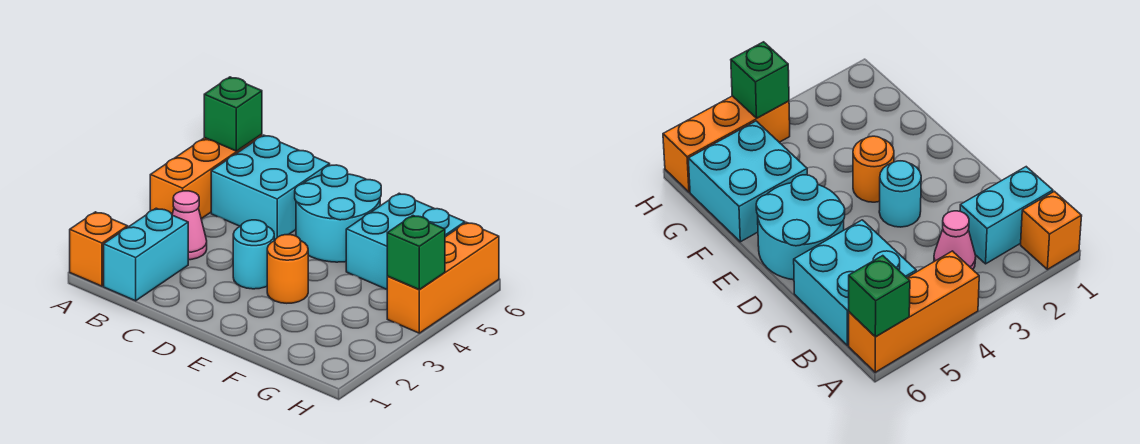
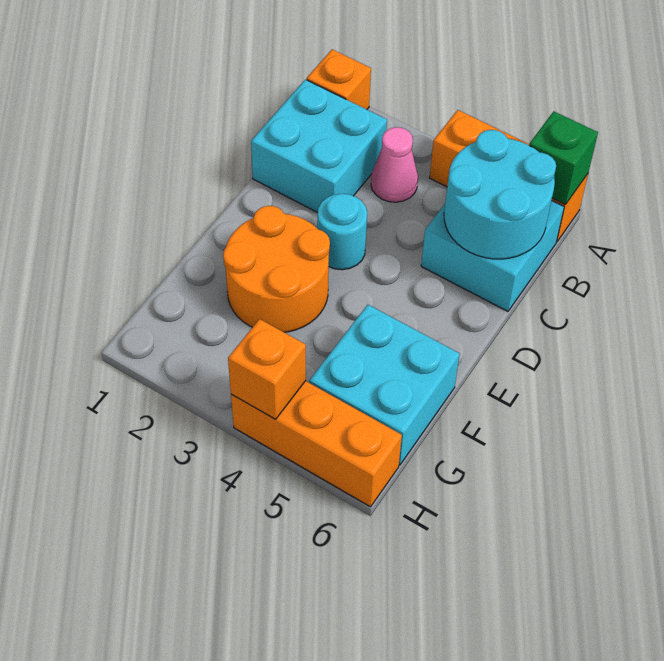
cyan 1x2 brick [104,208,188,301] -> cyan 2x2 brick [251,80,387,213]
cyan 2x2 round brick [295,165,381,262] -> cyan 2x2 round brick moved to [444,130,556,259]
orange 1x1 round brick [267,235,308,303] -> orange 2x2 round brick [223,206,330,332]
green 1x1 brick [387,216,445,290] -> orange 1x1 brick [228,319,306,419]

